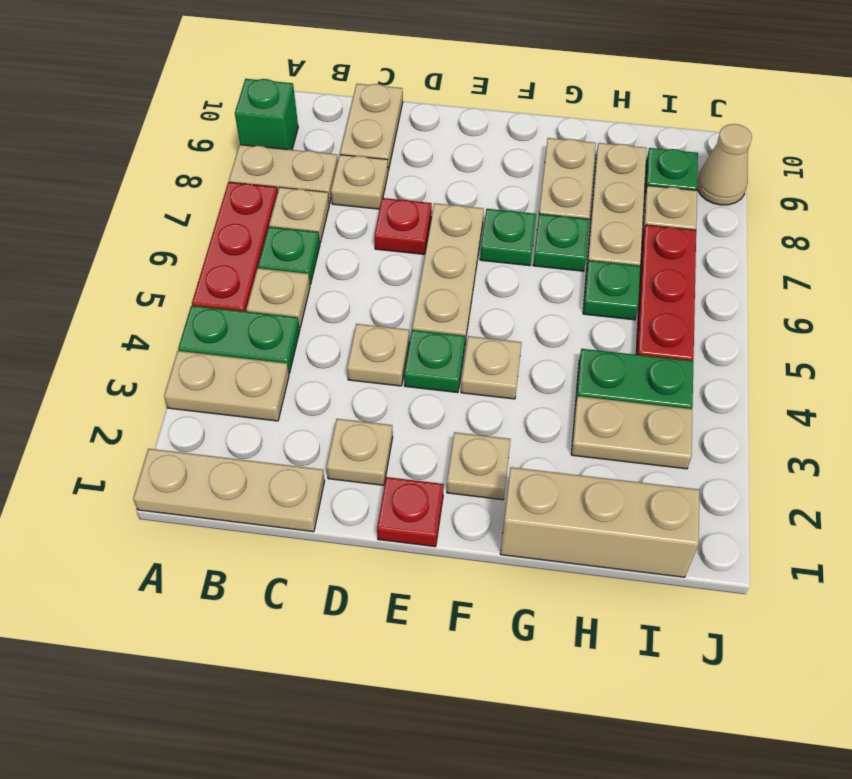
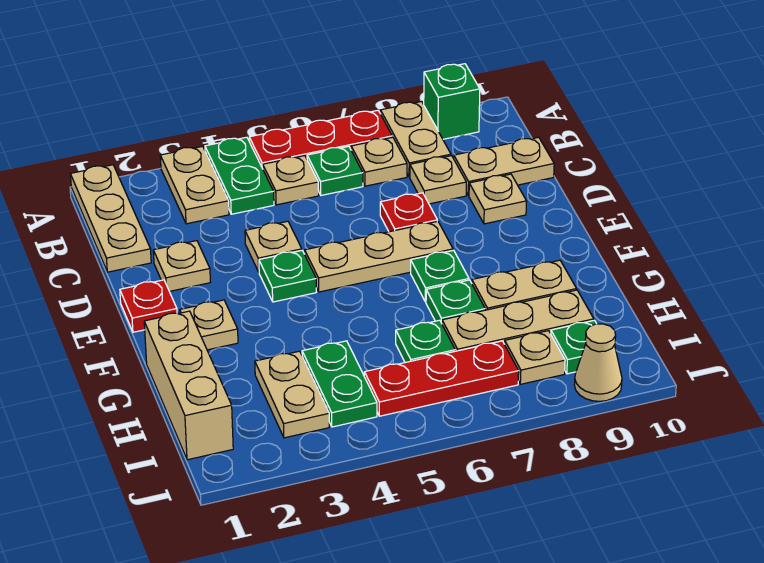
tan 1x1 plate [461,336,522,399] -> tan 1x1 plate moved to [469,174,527,224]

